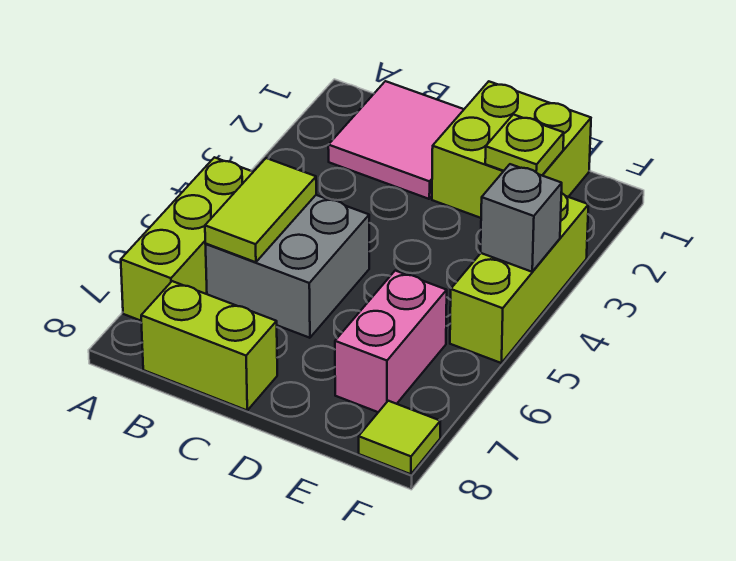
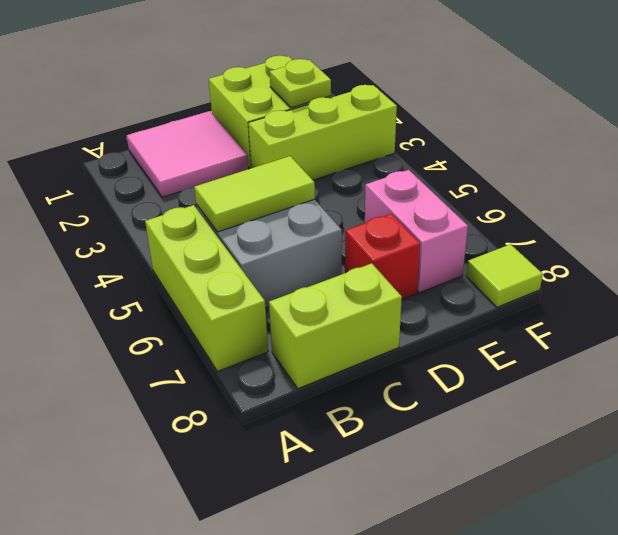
lime 1x2 tile [205,158,316,262] -> lime 1x2 tile turned to [194,156,315,232]
none -> red 1x1 brick [345,214,420,299]
lime 1x3 brick [450,193,588,363] -> lime 1x3 brick turned to [248,85,397,180]
grey 1x1 brick [481,164,562,272] -> none

